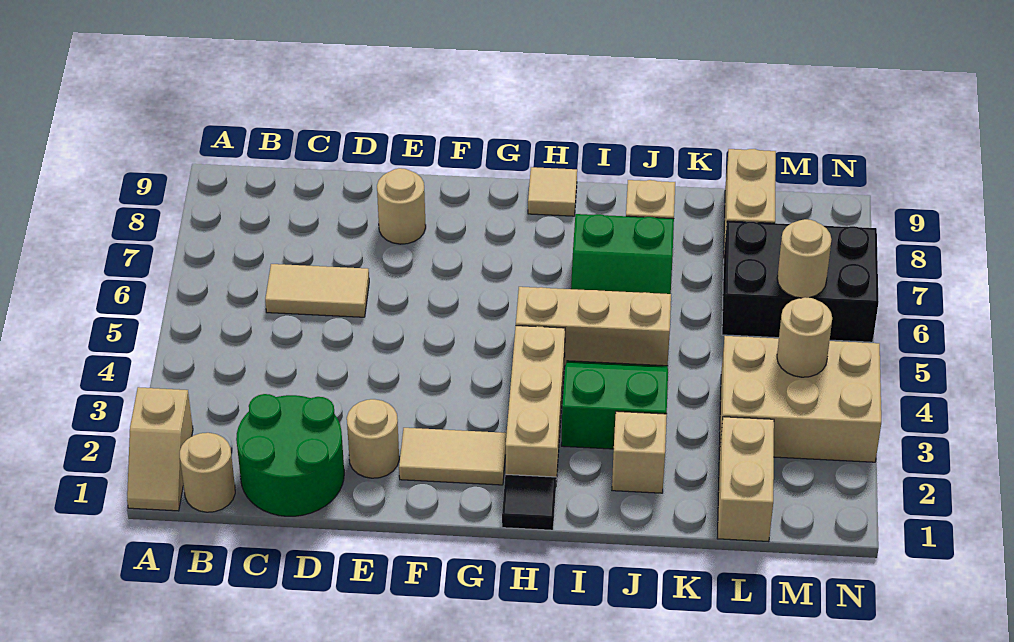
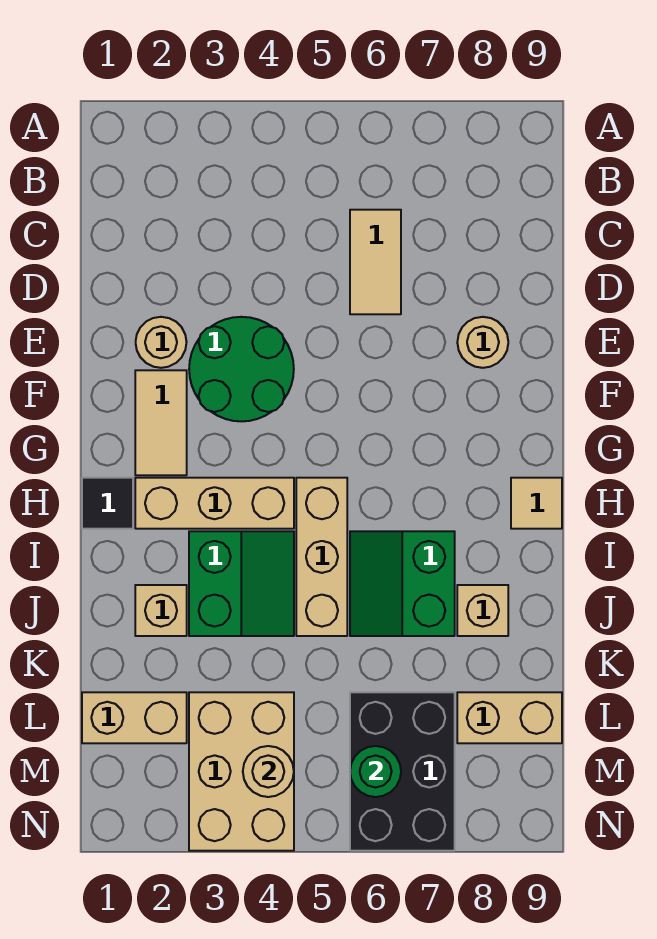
tan 1x2 slope [127,387,193,511] -> none
tan 1x1 round brick [180,433,235,512] -> none
green 2x2 round brick [236,394,344,516] -> green 2x2 round brick moved to [189,317,294,421]
tan 1x1 round brick [777,219,832,298] -> green 1x1 round brick [350,746,401,797]

